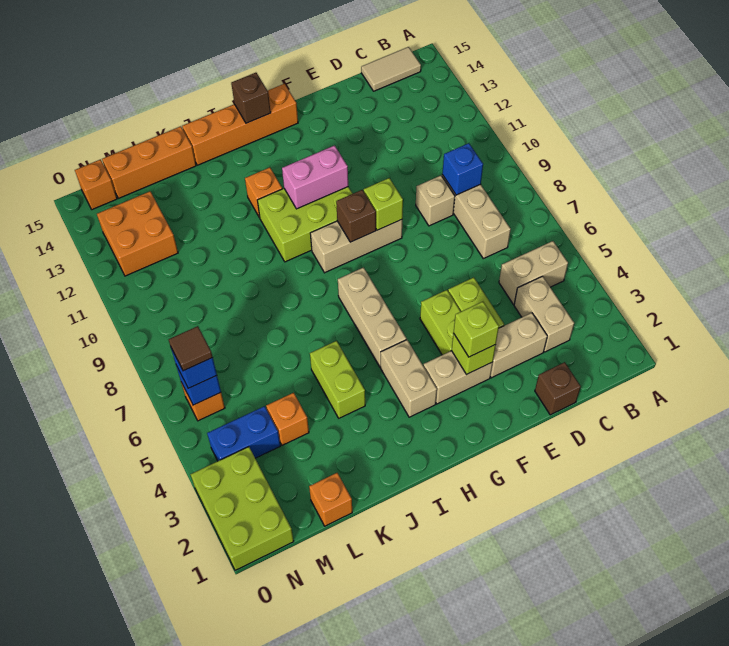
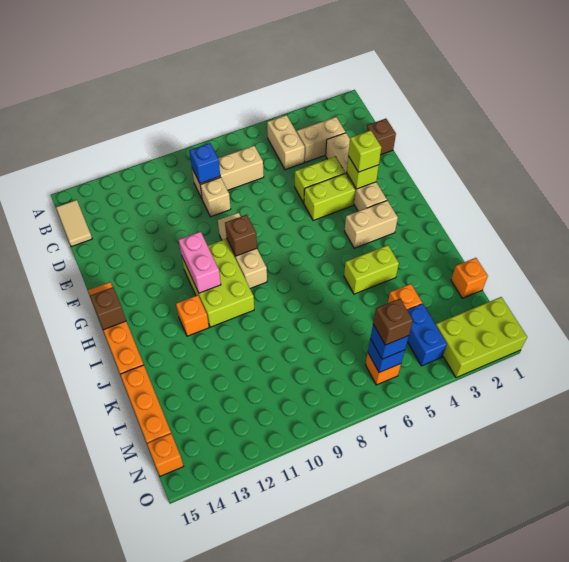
lime 1x1 brick [364,178,403,230] -> none
tan 1x3 brick [338,268,406,367] -> none
orange 2x2 brick [97,191,178,276] -> none
brown 1x1 tile [169,326,213,371] -> brown 1x1 brick [373,299,413,345]

